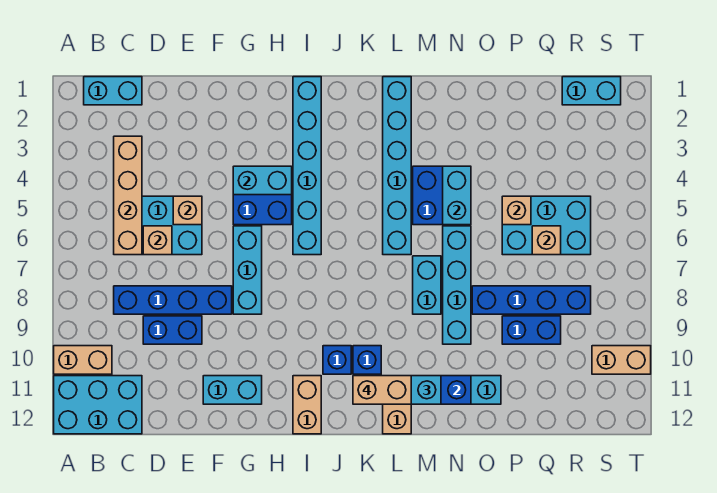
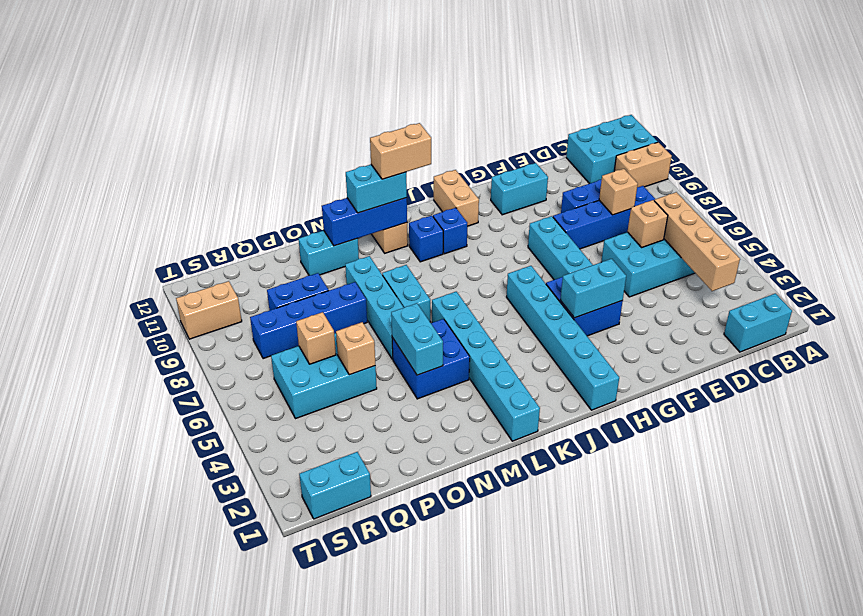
tan 1x1 brick [173,196,202,225] -> tan 1x1 brick moved to [599,169,638,215]

